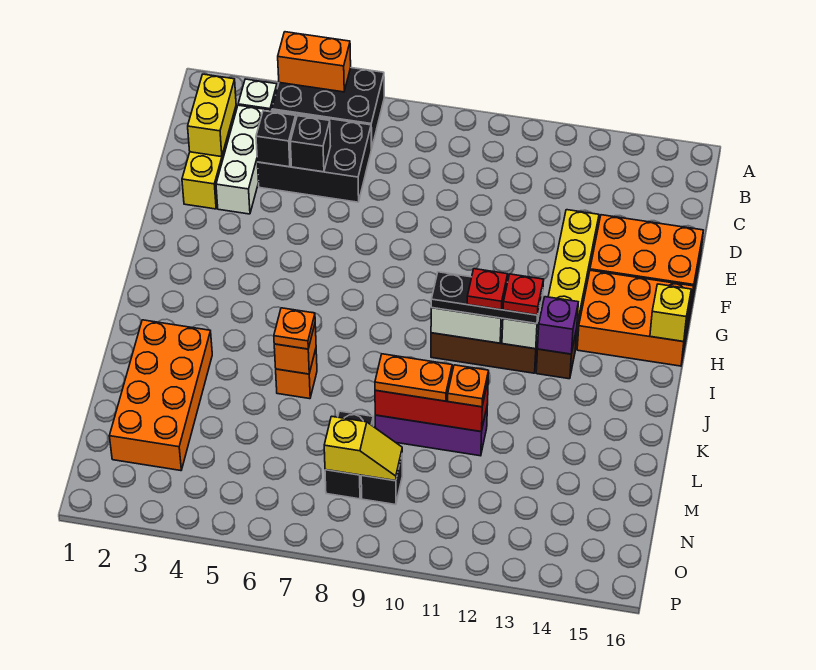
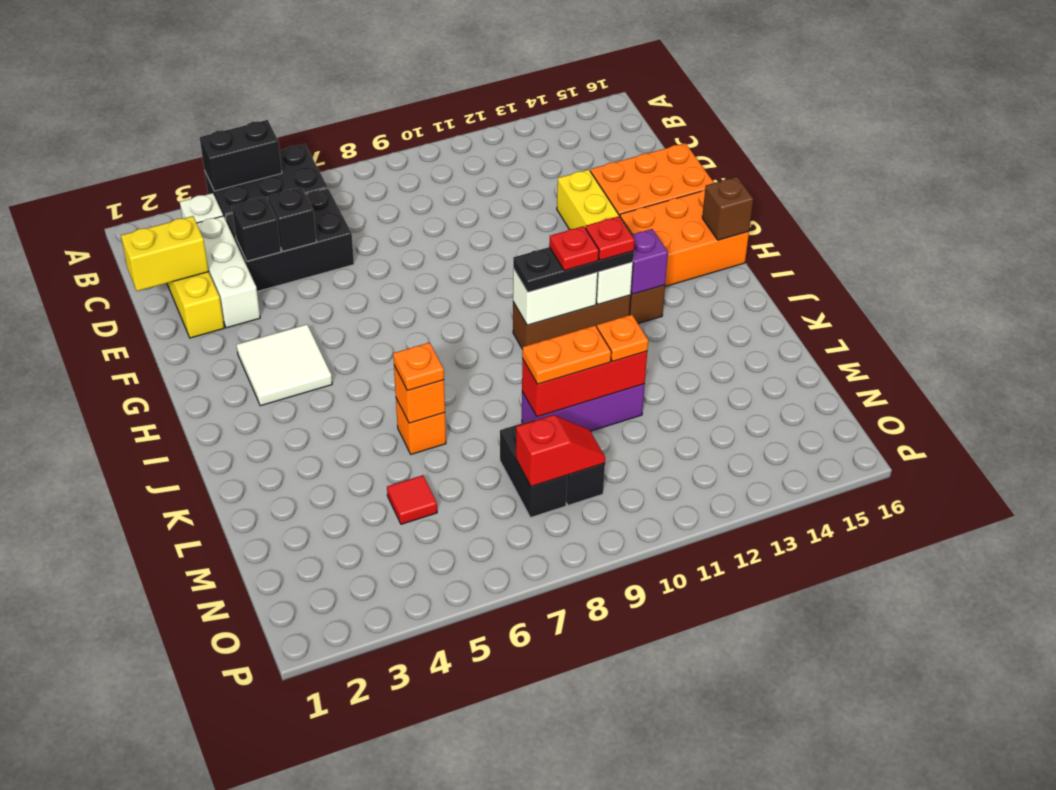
orange 1x2 brick [278,32,351,92] -> black 1x2 brick [200,120,282,191]
yellow 1x2 brick [188,74,236,157] -> yellow 1x2 brick turned to [121,216,209,291]
none -> white 2x2 tile [236,324,332,406]
yellow 1x1 brick [650,284,691,342] -> brown 1x1 brick [702,177,753,240]
orange 2x4 brick [109,320,212,471] -> none
none -> red 1x1 tile [387,475,437,524]
yellow 1x2 slope [324,416,402,481] -> red 1x2 slope [516,415,605,487]

